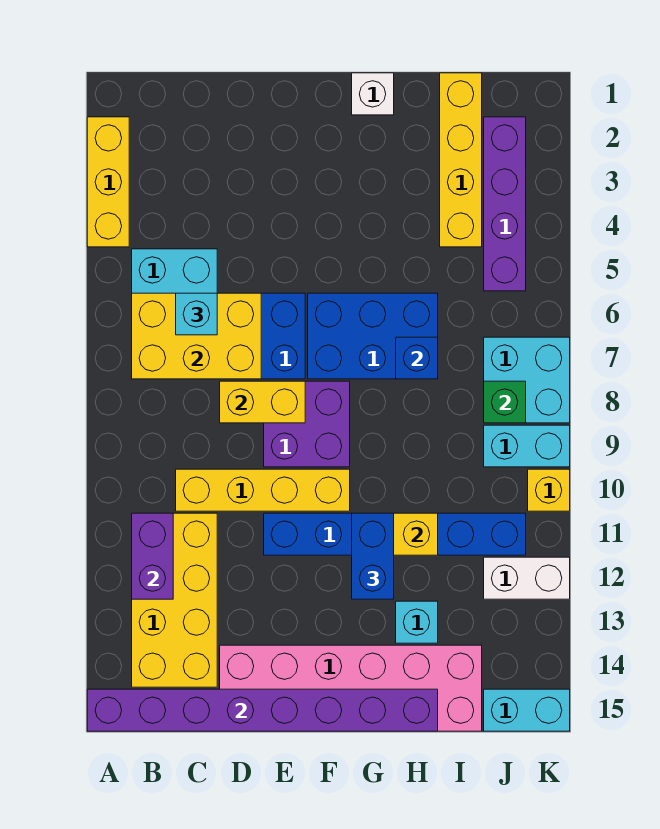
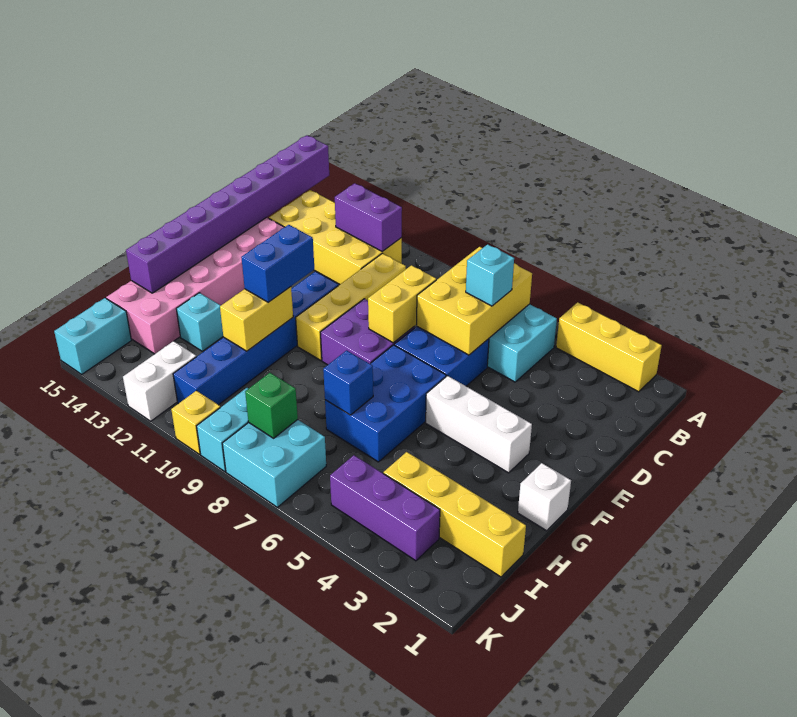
none -> white 1x3 brick [426,376,532,473]
blue 1x2 brick [352,513,394,599] -> blue 1x2 brick turned to [241,225,314,302]
purple 1x4 brick [484,117,526,291] -> purple 1x3 brick [330,455,440,561]

